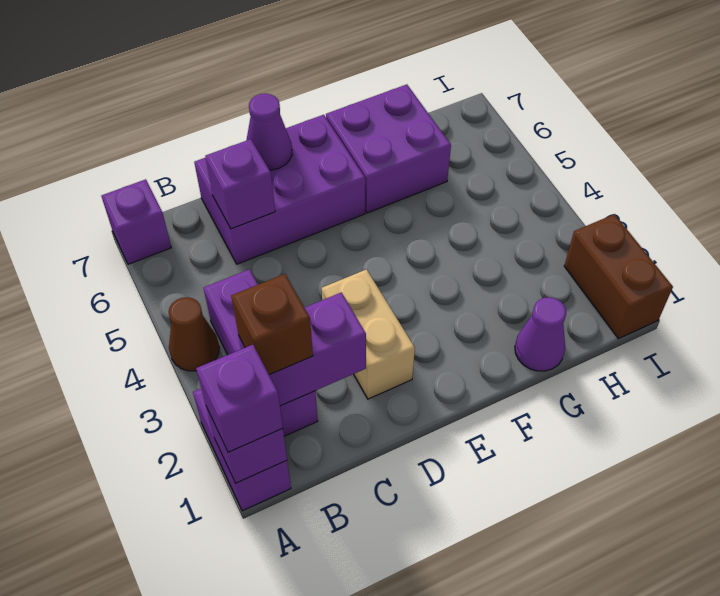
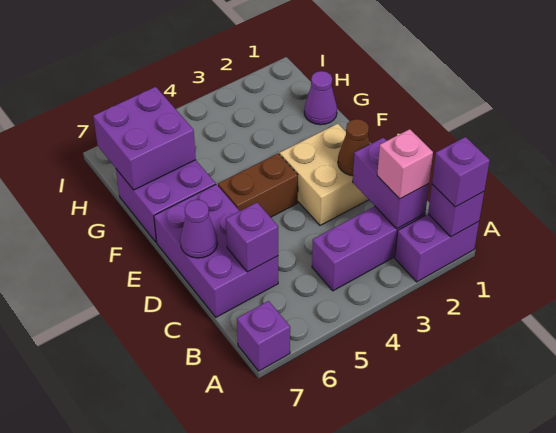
brown 1x1 cone [169,297,219,371] -> brown 1x1 cone moved to [338,119,370,176]
brown 1x1 brick [231,274,313,375] -> pink 1x1 brick [377,129,433,199]
tan 1x2 brick [322,269,415,399] -> tan 2x2 brick [280,124,369,225]
none -> purple 2x2 brick [93,87,196,190]
brown 1x2 brick [564,214,673,339] -> brown 1x2 brick moved to [218,153,298,217]

